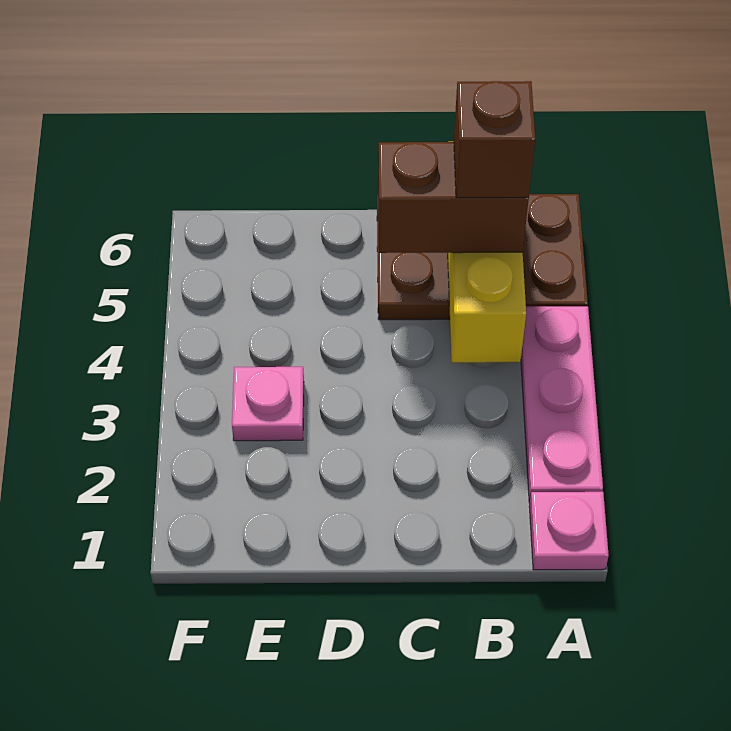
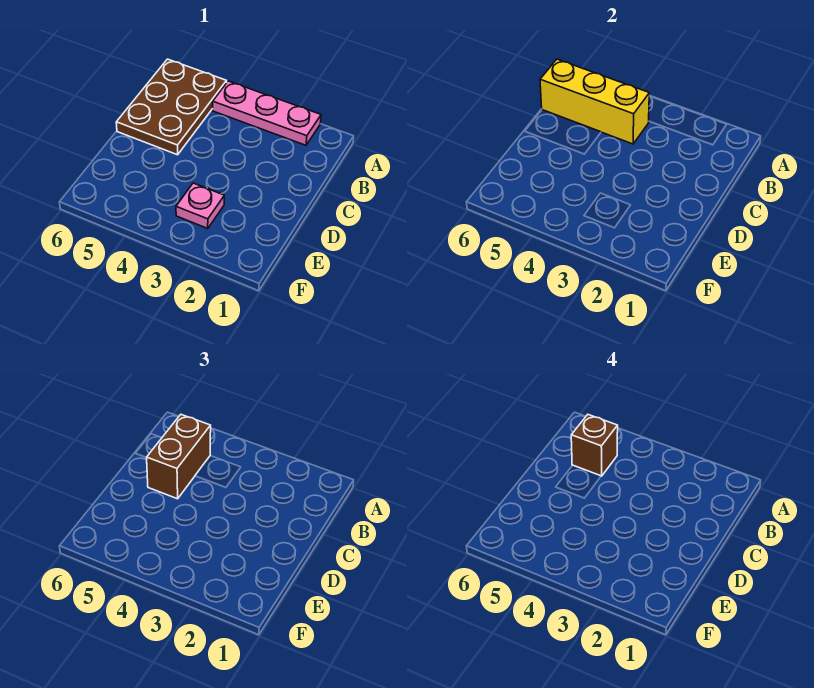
pink 1x1 plate [529,492,609,570] -> none

